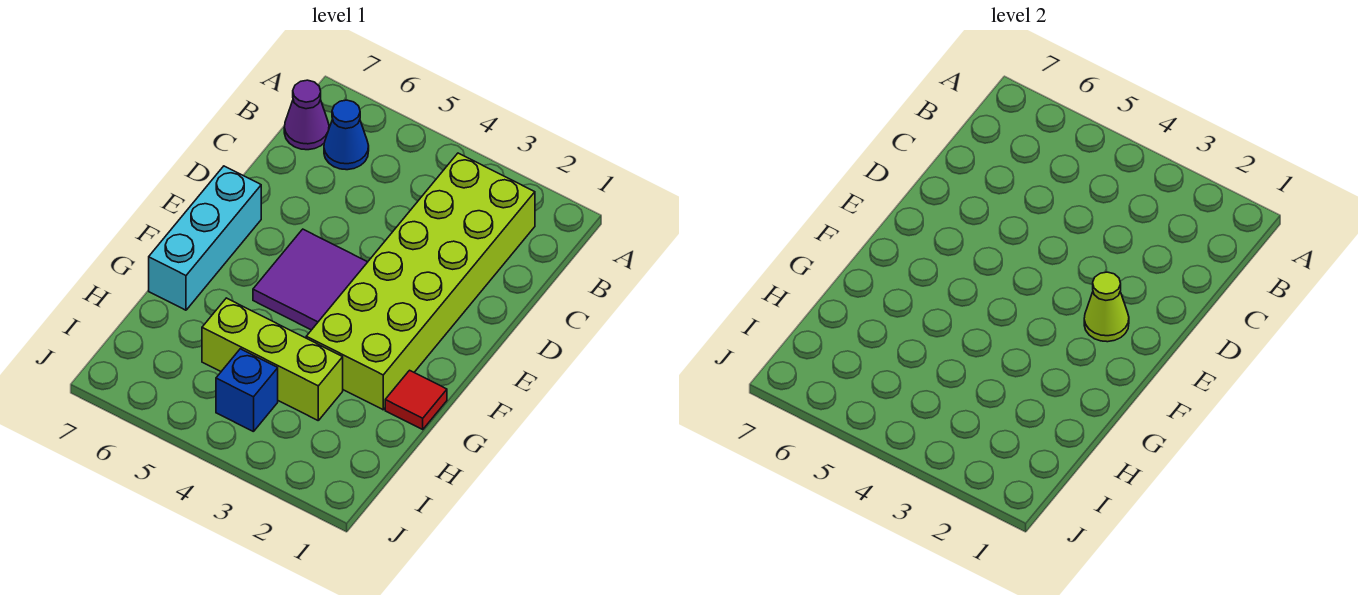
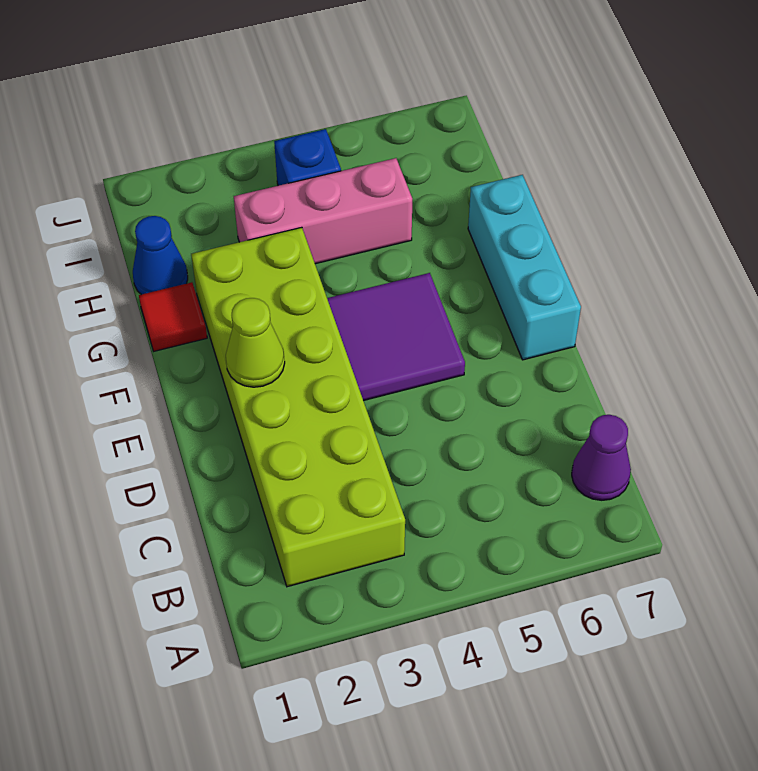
blue 1x1 cone [324,100,369,170] -> blue 1x1 cone moved to [133,216,188,295]
lime 1x3 brick [202,298,343,420] -> pink 1x3 brick [234,158,412,264]

